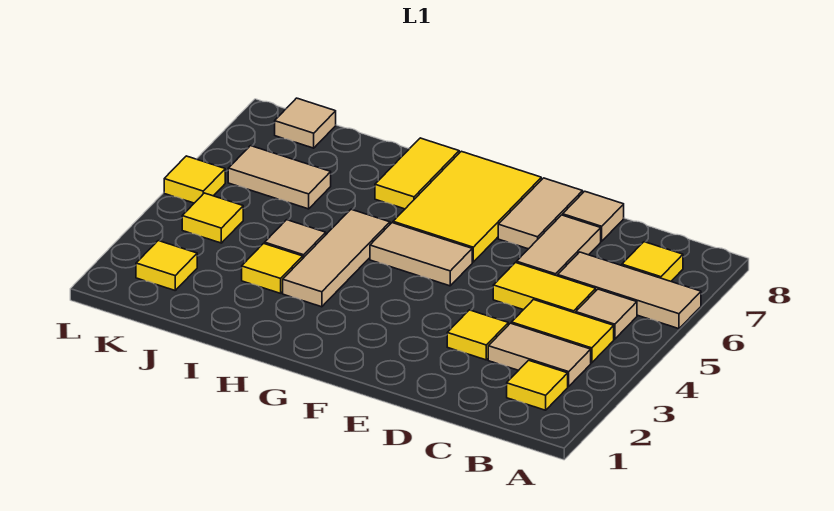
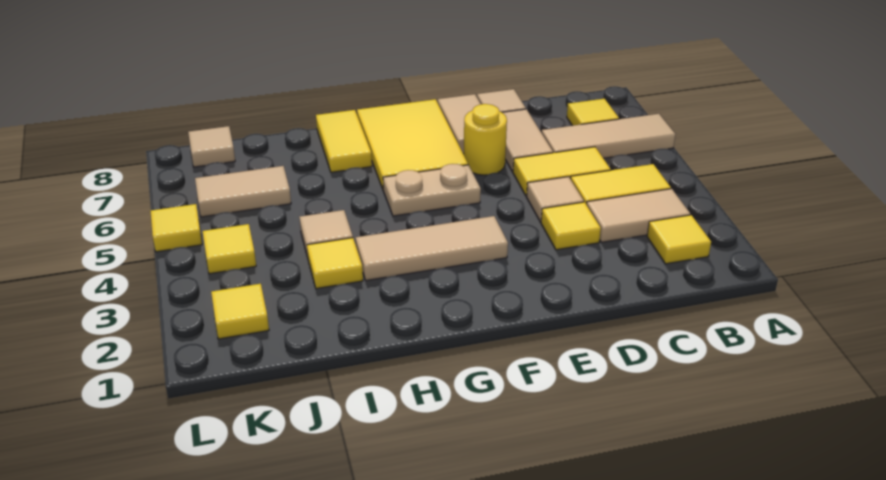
tan 1x1 tile [576,289,637,339] -> tan 1x1 tile moved to [527,177,584,222]
none -> yellow 1x1 round brick [464,104,507,175]
tan 1x2 tile [370,223,472,286] -> tan 1x2 plate [383,164,481,216]
tan 1x3 tile [283,209,390,307] -> tan 1x3 tile turned to [356,216,508,281]

